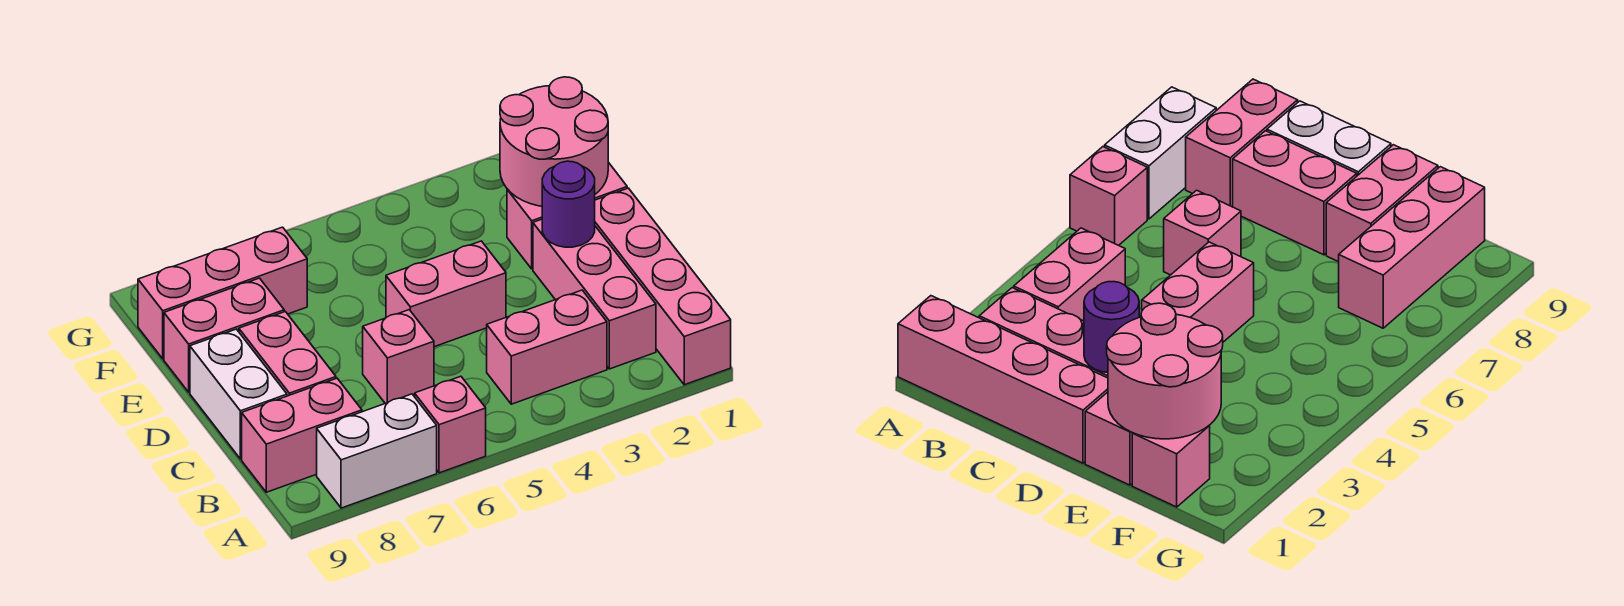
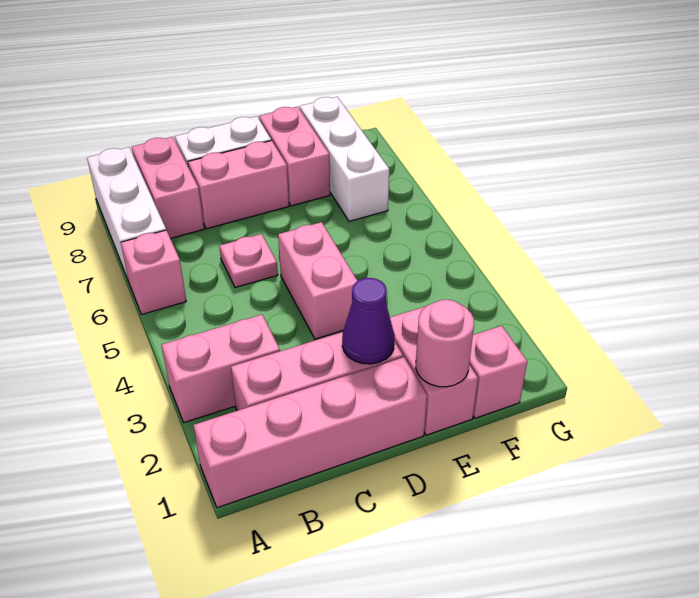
white 1x2 brick [317,394,437,508] -> white 1x3 brick [87,147,166,281]
pink 1x2 brick [487,290,607,404] -> pink 1x2 brick turned to [162,315,280,423]
pink 1x1 brick [363,310,434,403] -> pink 1x1 plate [219,234,278,288]
purple 1x1 round brick [542,161,595,247] -> purple 1x1 cone [342,278,395,364]
pink 2x2 round brick [500,77,608,206] -> pink 1x1 round brick [416,300,474,387]
pink 1x3 brick [138,227,307,359] -> white 1x3 brick [300,97,389,221]

